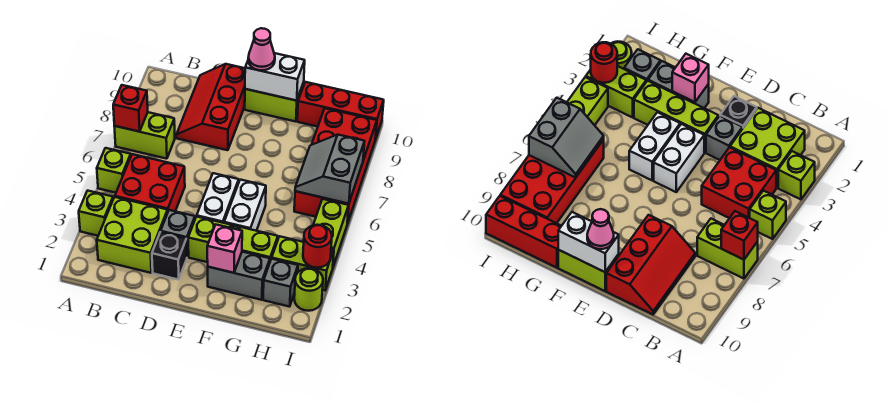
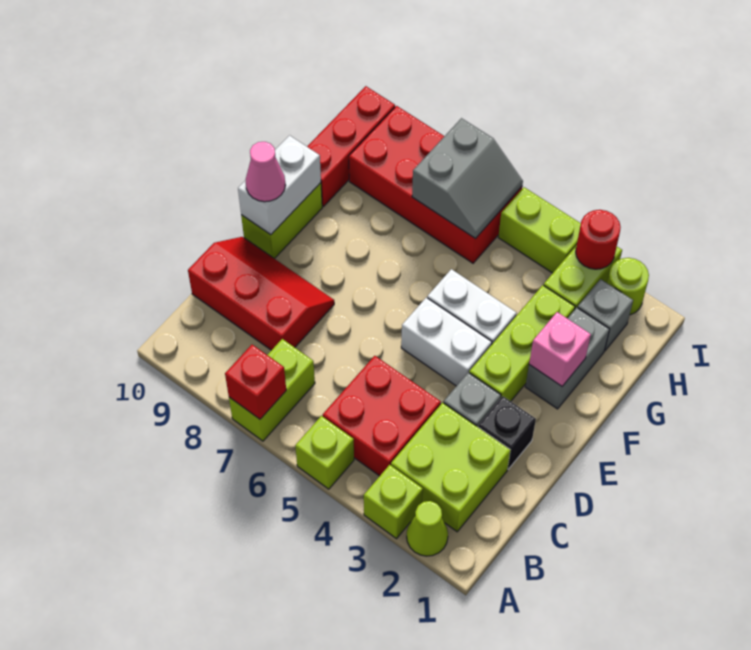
none -> lime 1x1 cone [407,501,448,556]
red 2x3 slope [176,64,245,150] -> red 2x3 slope turned to [188,237,334,350]
grey 2x2 slope [295,135,364,204] -> grey 2x2 slope turned to [412,118,523,239]

